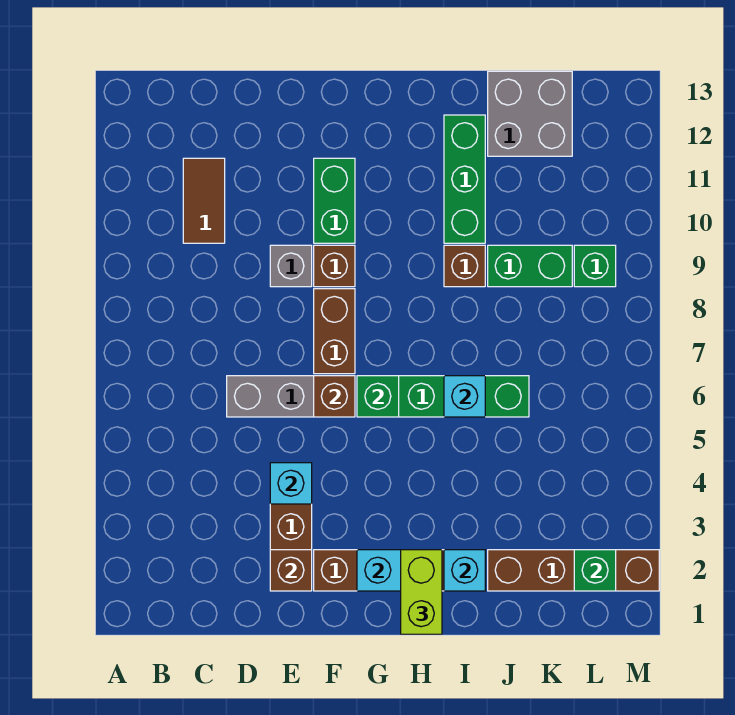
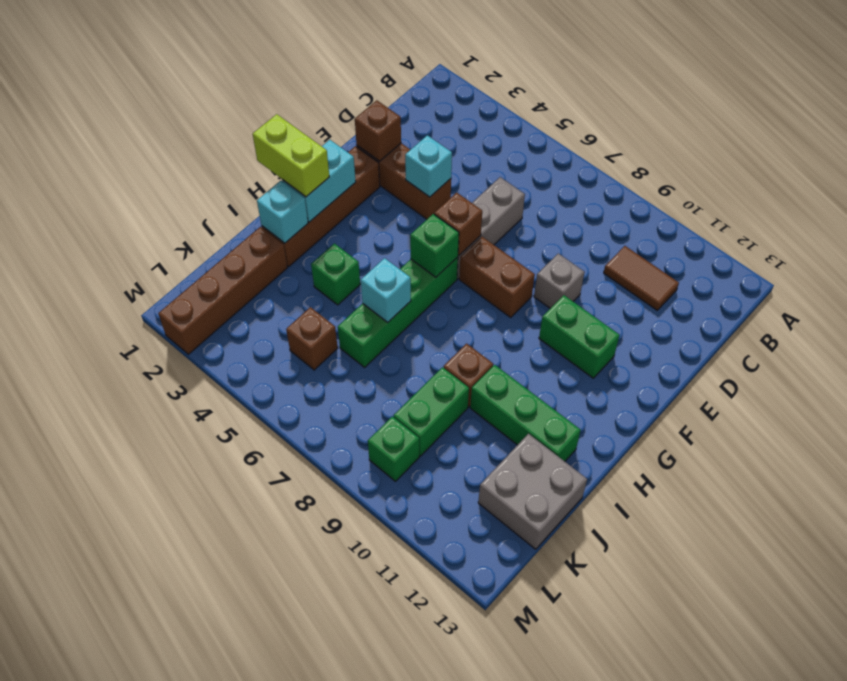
brown 1x1 brick [314,245,355,287] -> brown 1x1 brick moved to [286,307,338,370]
green 1x1 brick [574,550,616,591] -> green 1x1 brick moved to [311,243,360,305]

